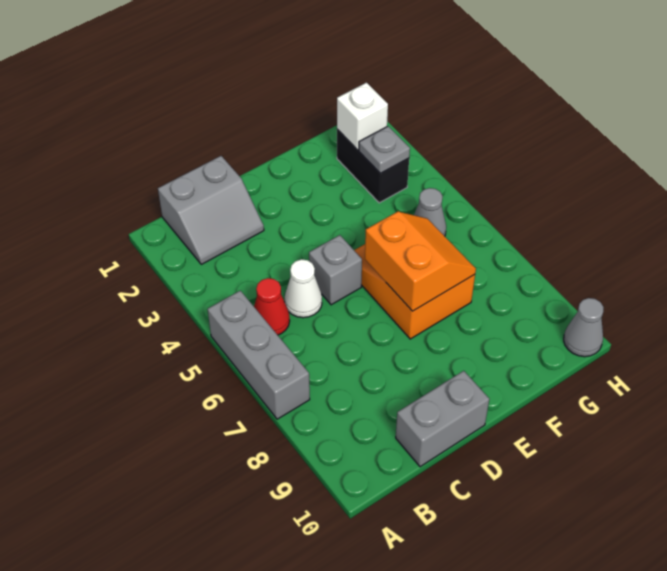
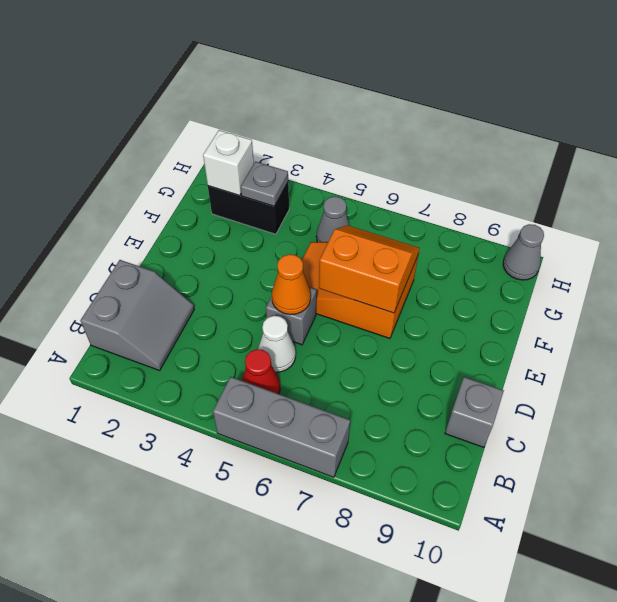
grey 1x2 brick [396,371,489,467] -> grey 1x1 brick [445,377,504,447]
none -> orange 1x1 cone [272,254,311,315]

